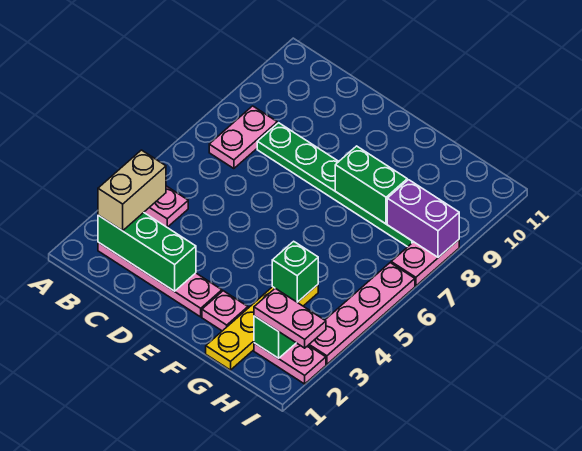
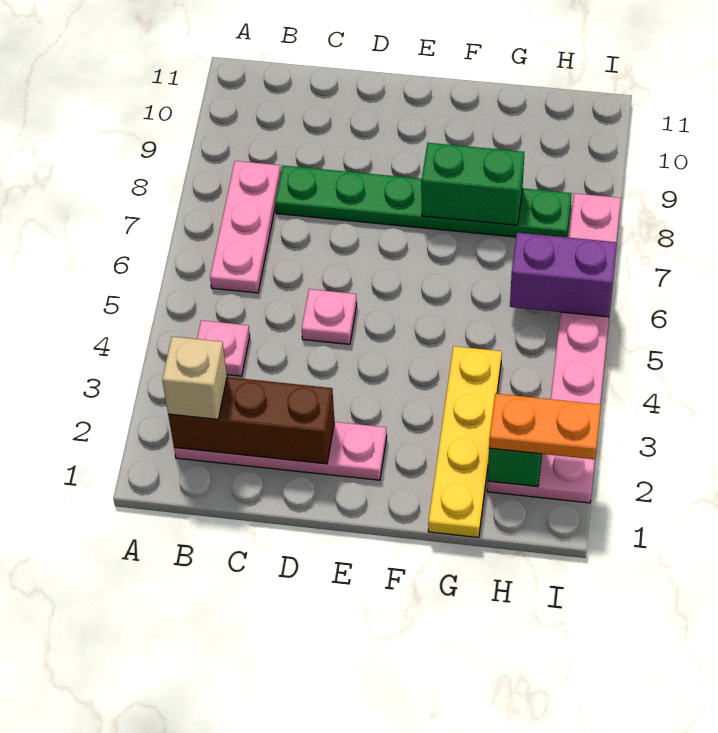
green 1x3 brick [98,213,196,291] -> brown 1x3 brick [168,377,334,464]
tan 1x2 brick [98,150,166,231] -> tan 1x1 brick [162,337,227,419]
pink 1x2 plate [209,106,277,169] -> pink 1x3 plate [210,161,281,293]
pink 1x1 plate [202,291,248,331] -> pink 1x1 plate moved to [302,289,357,344]
green 1x1 brick [272,241,318,302] -> none
pink 1x2 plate [254,288,326,348] -> orange 1x2 plate [489,394,601,459]
purple 1x2 brick [387,180,459,257] -> purple 1x2 brick moved to [510,233,617,317]

